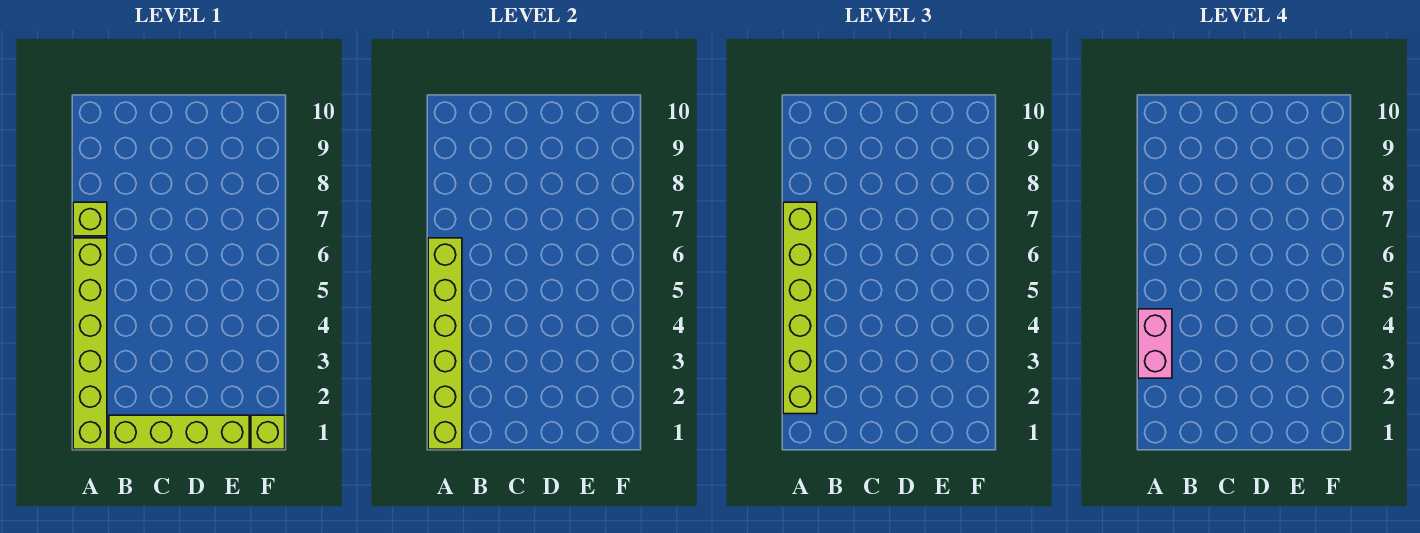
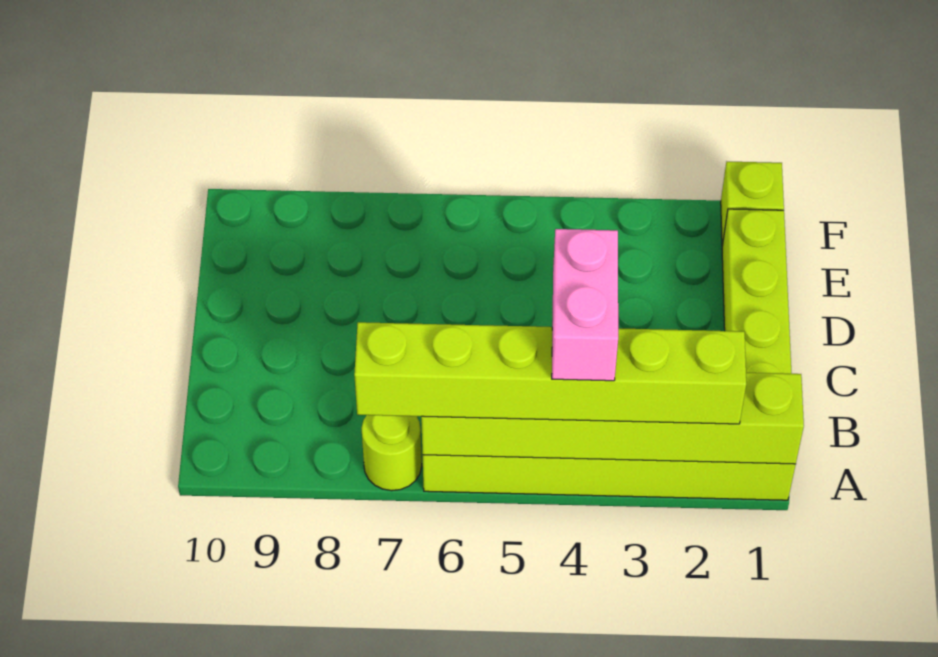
pink 1x2 brick [1138,309,1172,378] -> pink 1x2 brick turned to [552,229,618,381]
lime 1x1 brick [73,202,107,236] -> lime 1x1 round brick [361,415,422,491]

